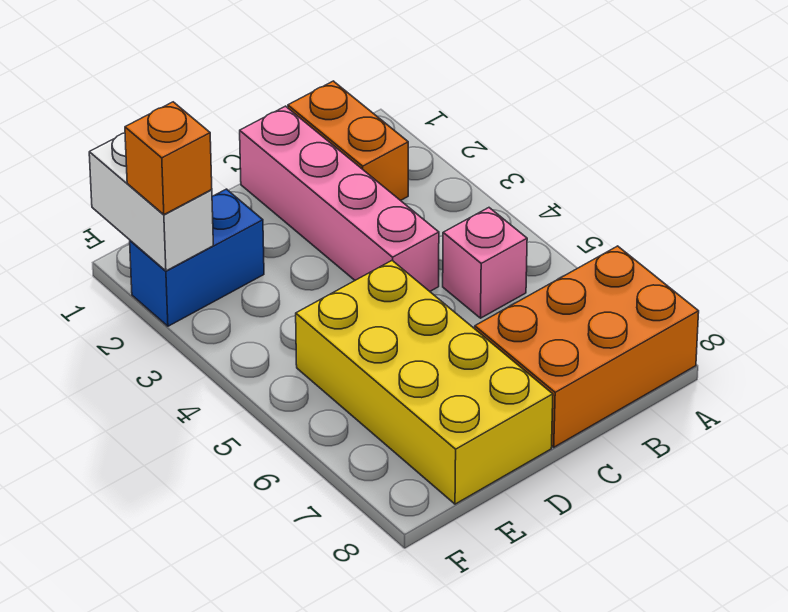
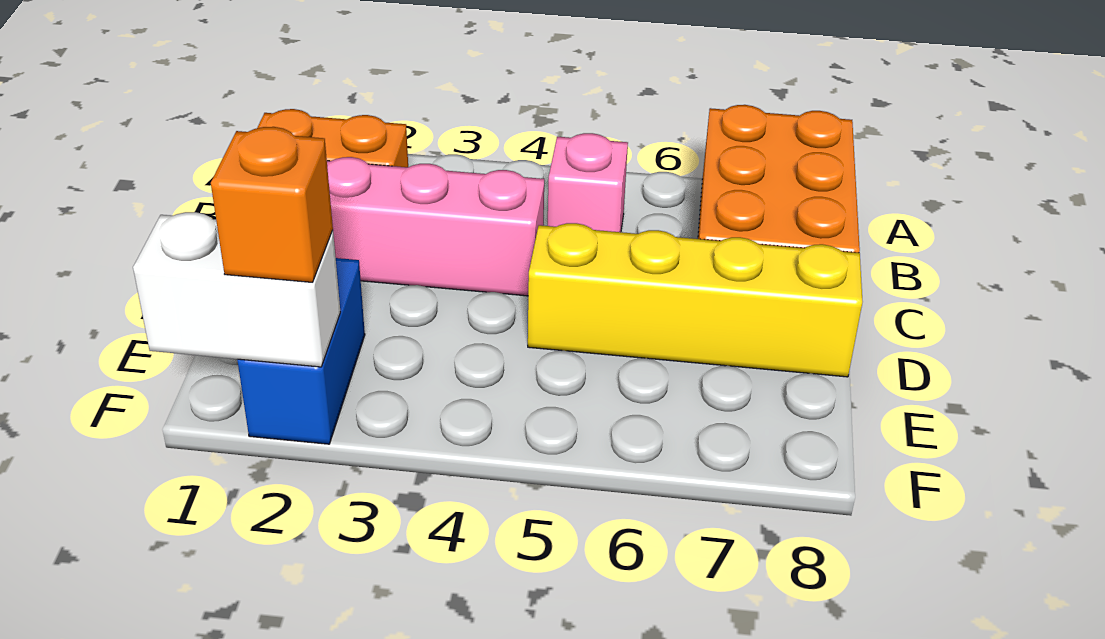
yellow 2x4 brick [296,261,553,504] -> yellow 1x4 brick [528,223,863,377]

